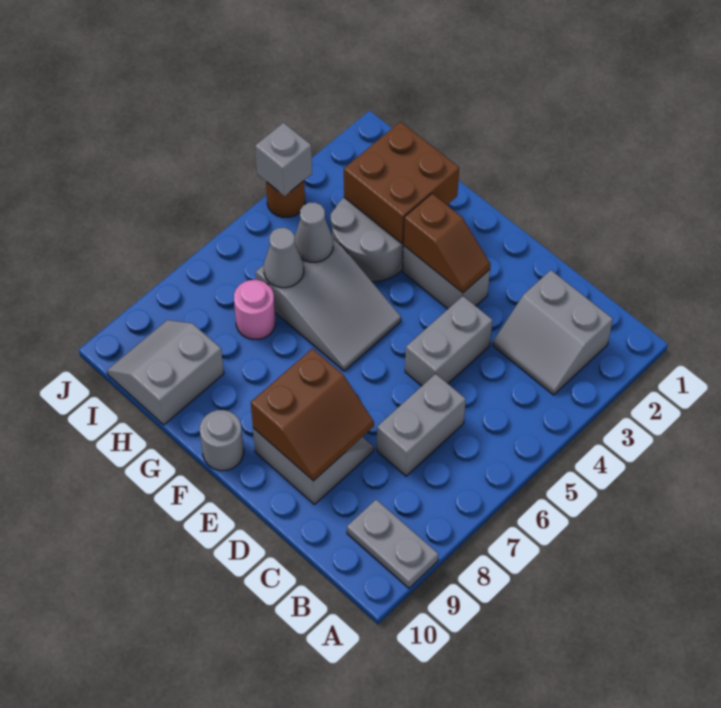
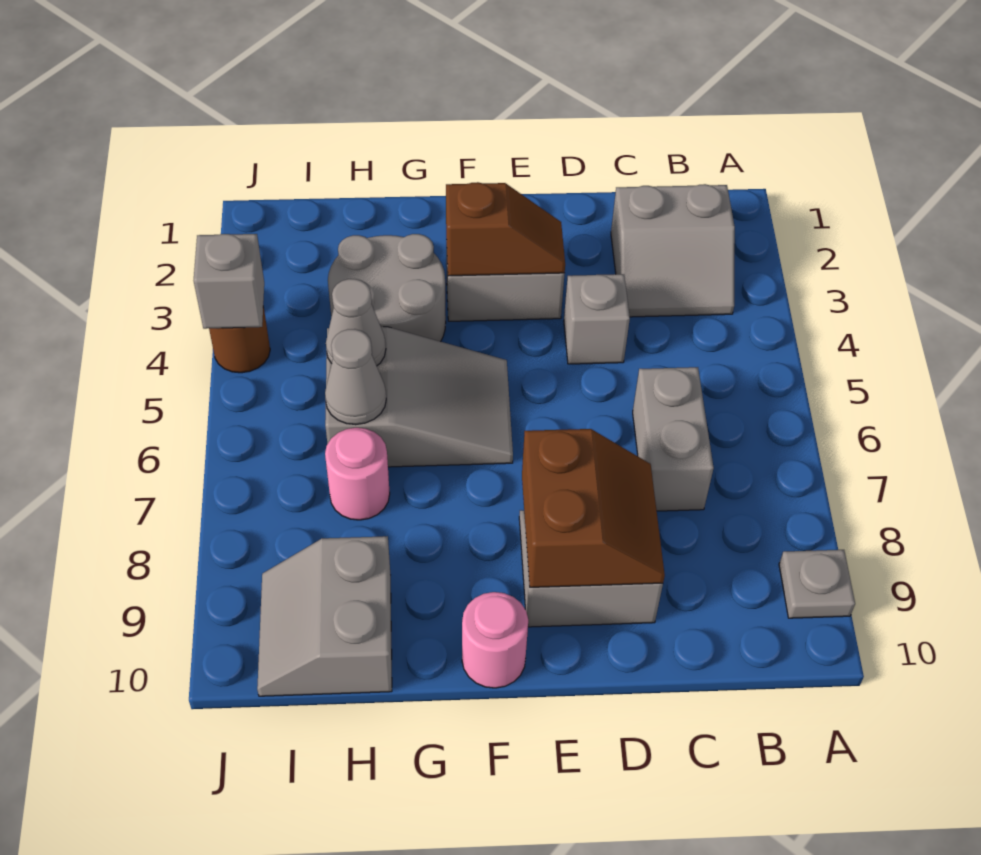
grey 1x2 plate [347,500,438,588] -> grey 1x1 plate [779,550,855,618]
grey 1x2 brick [405,296,493,386] -> grey 1x1 brick [564,274,630,364]
grey 1x1 round brick [200,410,244,471] -> pink 1x1 round brick [462,592,528,688]
brown 2x2 brick [344,122,459,244] -> none

